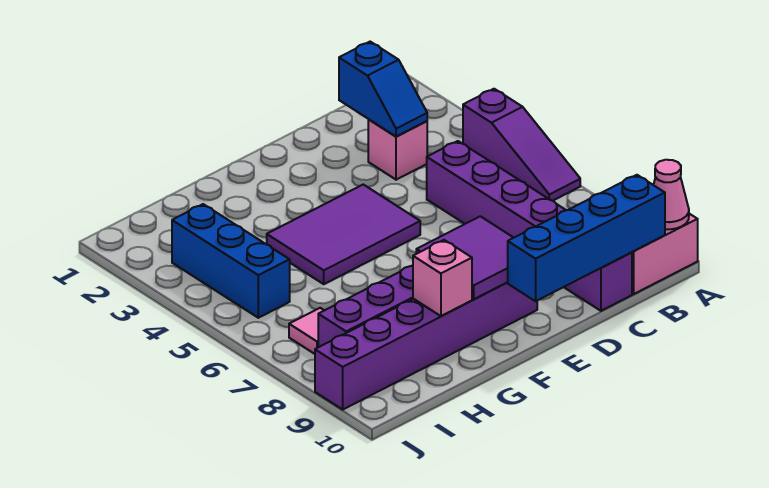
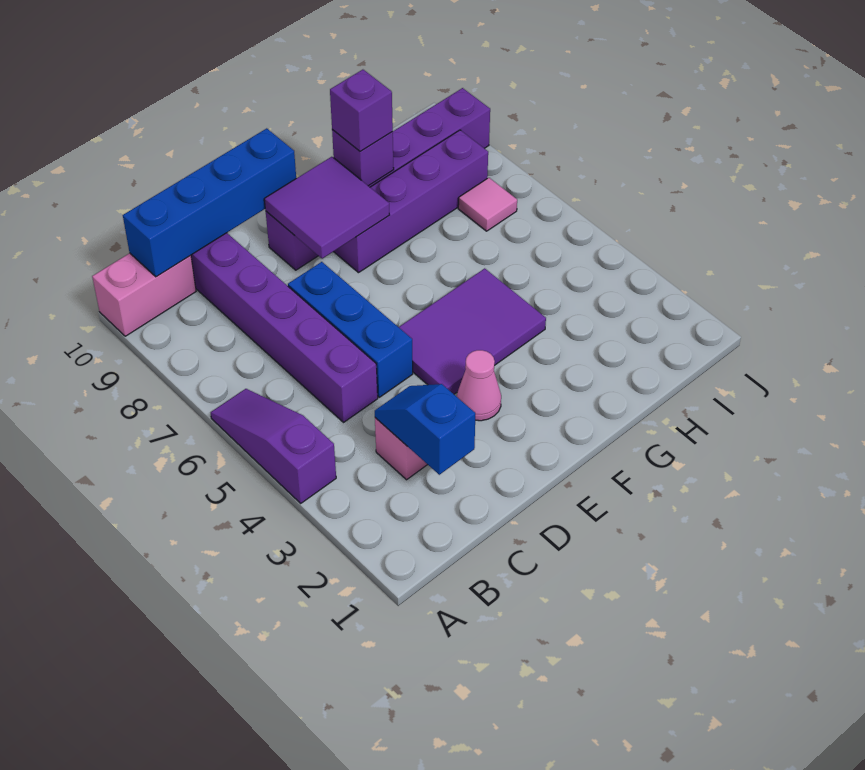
pink 1x1 cone [654,160,689,229] -> pink 1x1 cone moved to [457,350,501,421]
pink 1x1 brick [413,240,472,316] -> purple 1x1 brick [332,129,394,186]
none -> purple 1x1 brick [330,70,393,152]
blue 1x3 brick [172,204,290,318] -> blue 1x3 brick moved to [288,262,413,397]

